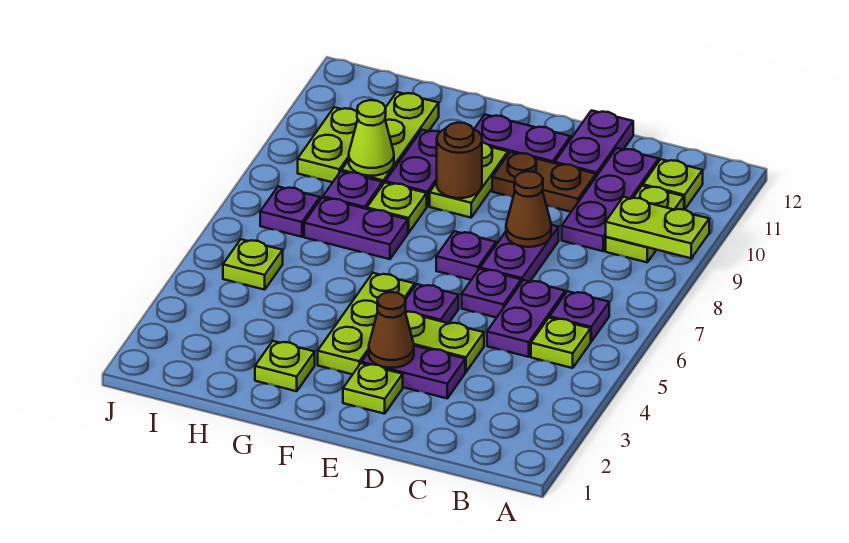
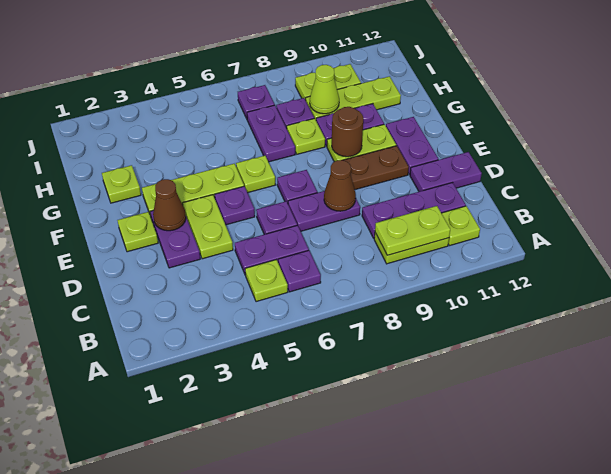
lime 1x2 plate [606,197,709,258] -> lime 1x2 plate turned to [375,206,450,255]
brown 1x2 plate [492,152,596,212] -> brown 1x2 plate turned to [344,146,409,190]
lime 1x1 plate [223,239,283,290] -> lime 1x1 plate moved to [236,156,276,193]

